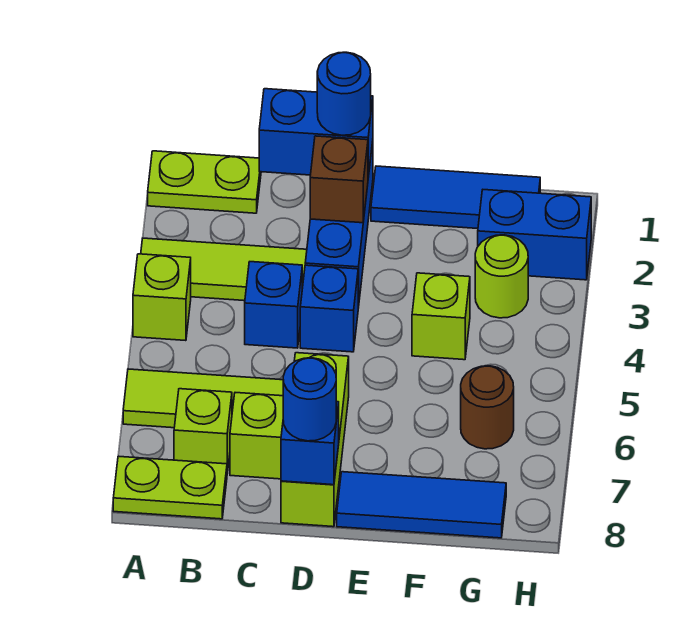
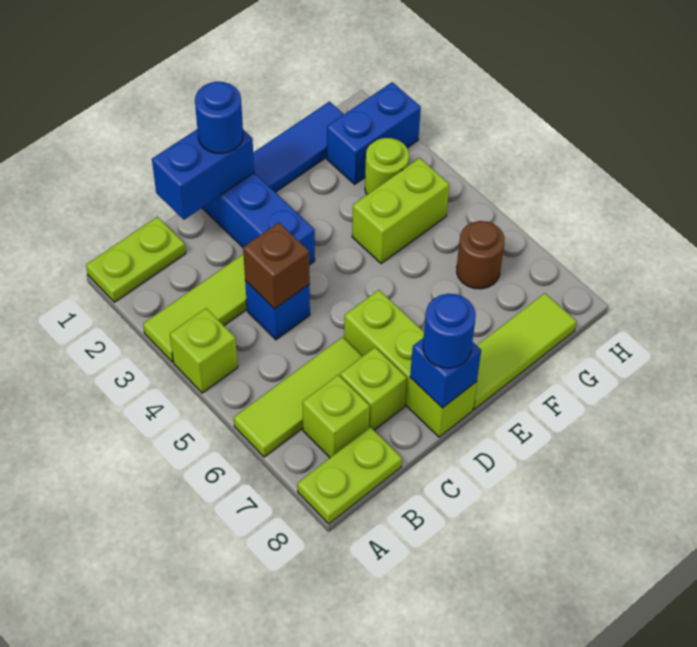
brown 1x1 brick [310,136,368,223] -> brown 1x1 brick moved to [243,223,310,309]
blue 1x1 brick [300,265,358,352] -> none
blue 1x3 tile [337,472,506,538] -> lime 1x3 tile [473,293,577,409]
lime 1x1 brick [412,273,470,360] -> lime 1x2 brick [352,158,449,264]

